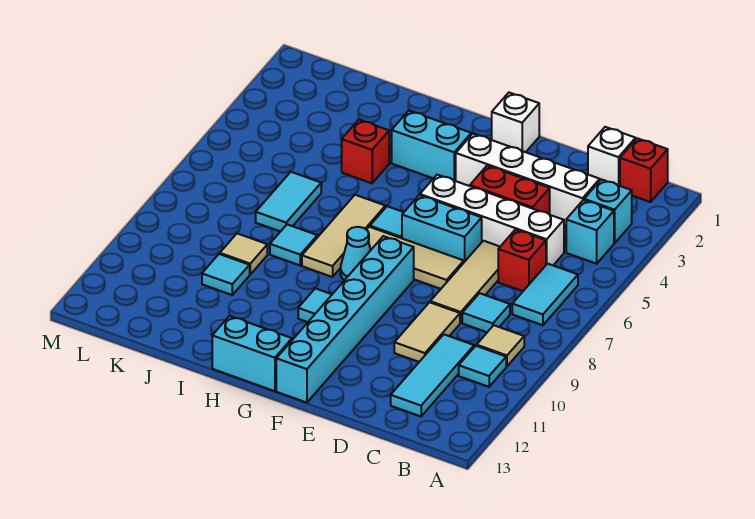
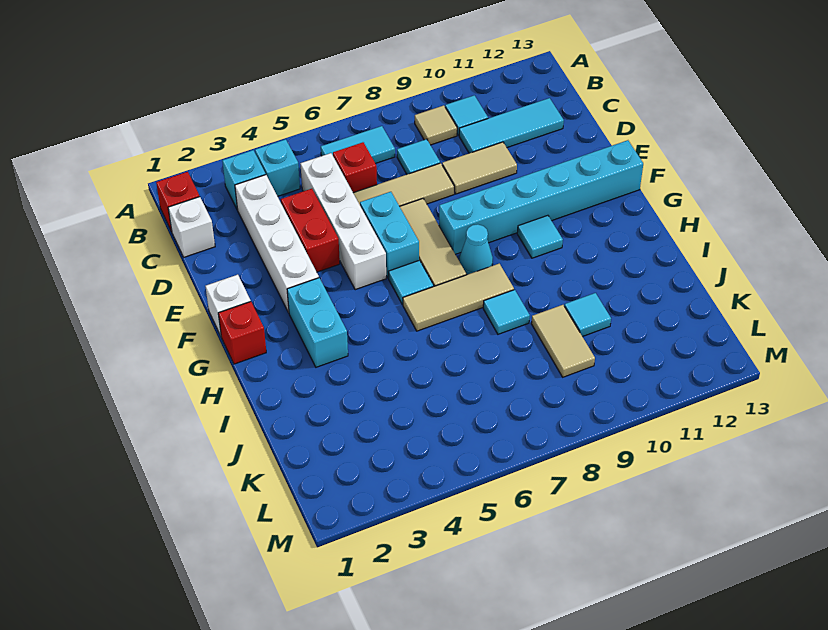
cyan 1x2 brick [212,316,292,391] -> none
red 1x1 brick [342,120,389,183] -> red 1x1 brick moved to [218,302,266,364]
cyan 1x2 tile [256,172,321,232] -> none
tan 1x1 tile [220,234,267,274] -> tan 1x2 tile [531,305,595,377]

